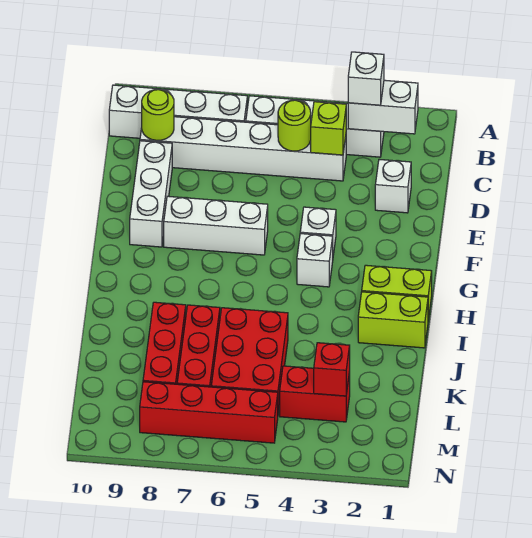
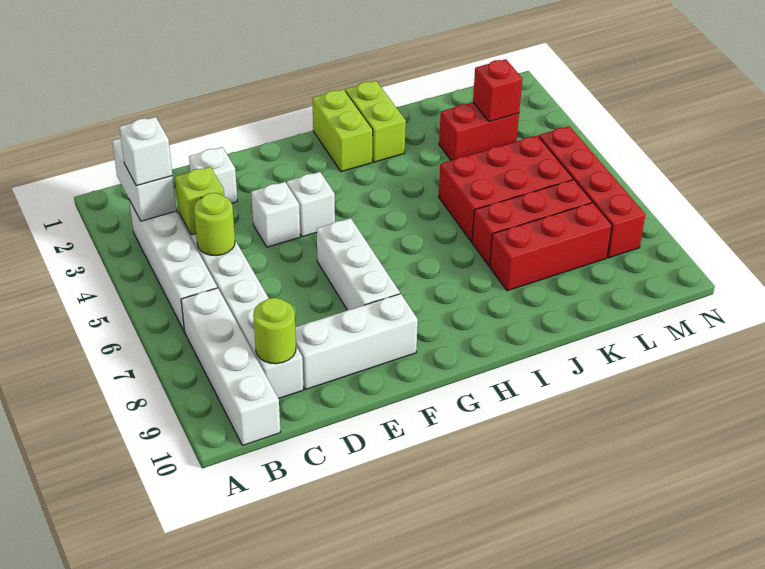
white 1x1 brick [297,234,333,287] -> white 1x1 brick moved to [251,182,300,247]
red 1x2 brick [280,366,350,422] -> red 1x2 brick turned to [439,103,519,160]

